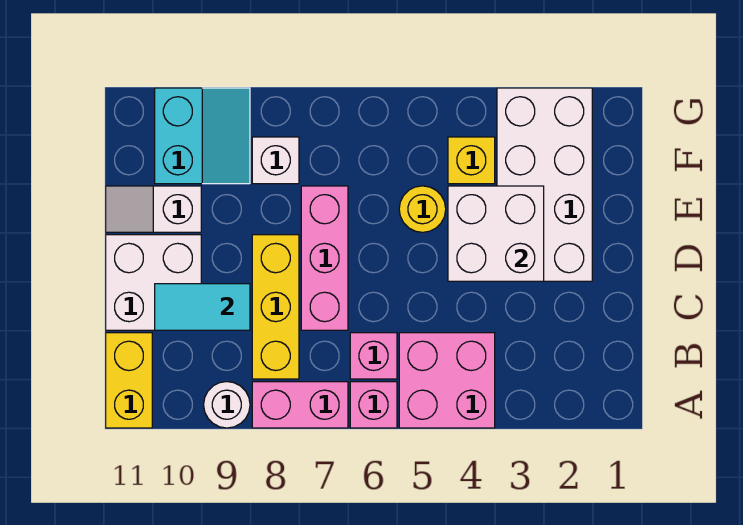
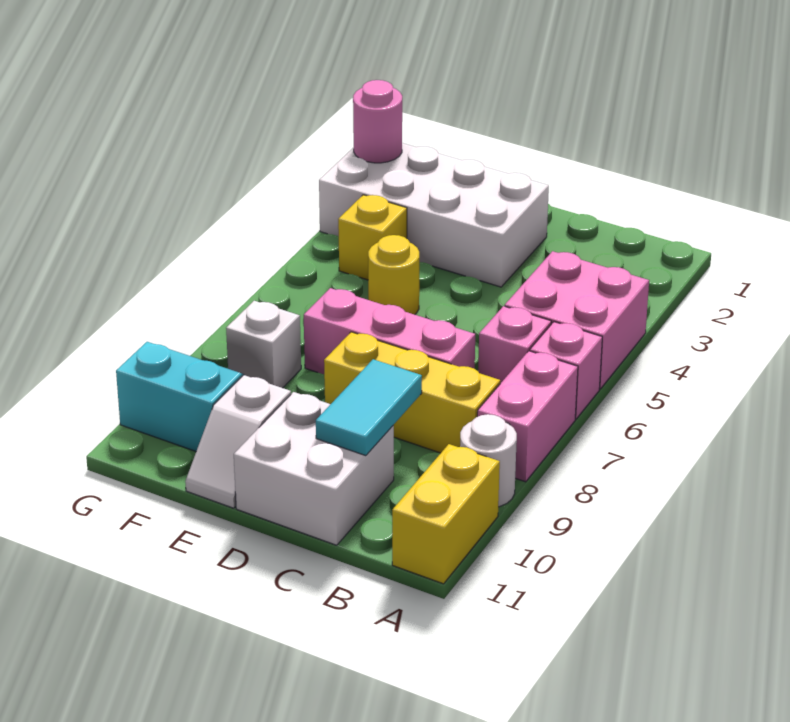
yellow 1x2 brick [106,333,152,428] -> yellow 1x2 brick turned to [392,444,500,584]
white 2x2 brick [448,186,544,281] -> none
none -> pink 1x1 round brick [353,80,402,163]

